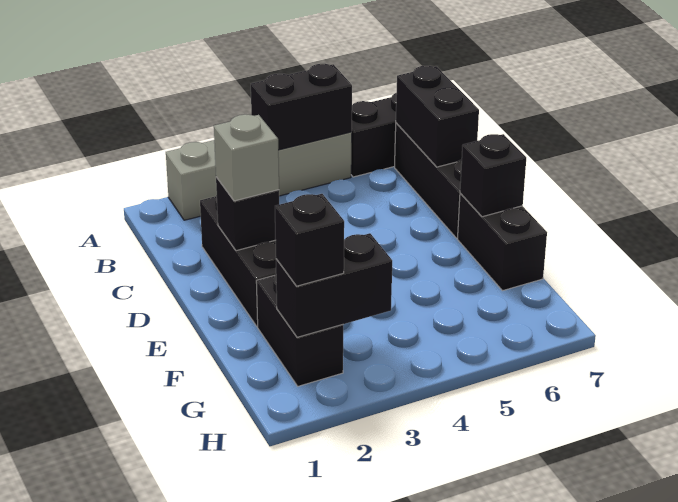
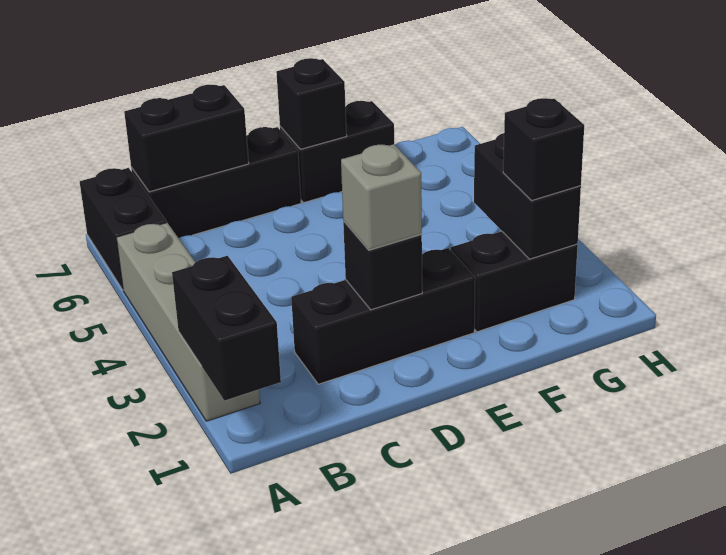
black 1x2 brick [251,64,352,150] -> black 1x2 brick moved to [172,256,281,401]

